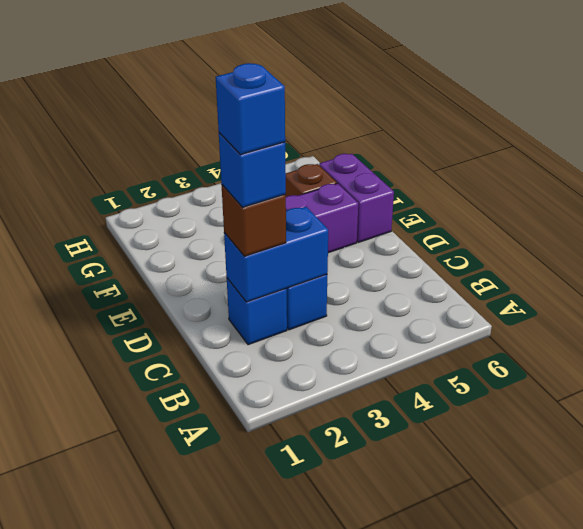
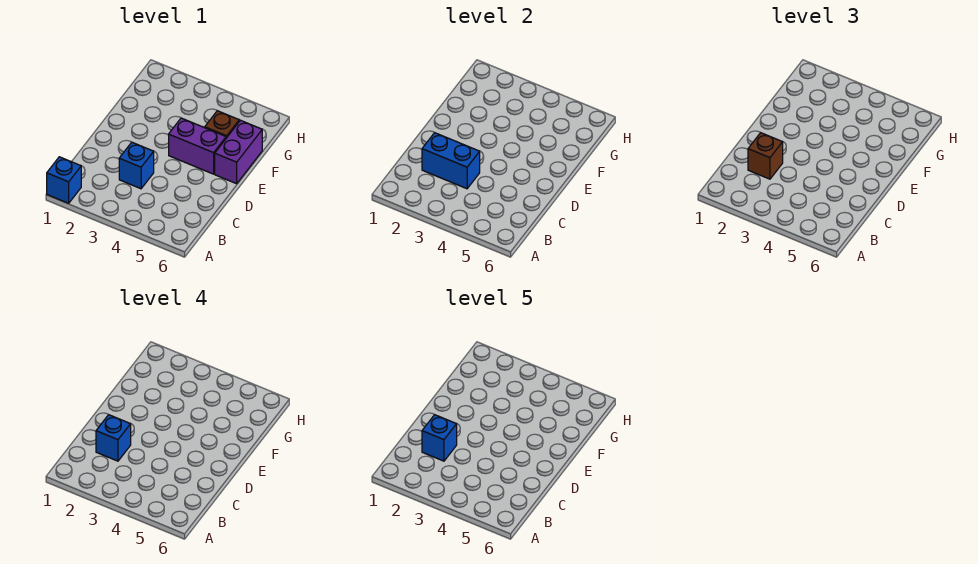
blue 1x1 brick [227,278,287,345] -> blue 1x1 brick moved to [47,157,81,203]

